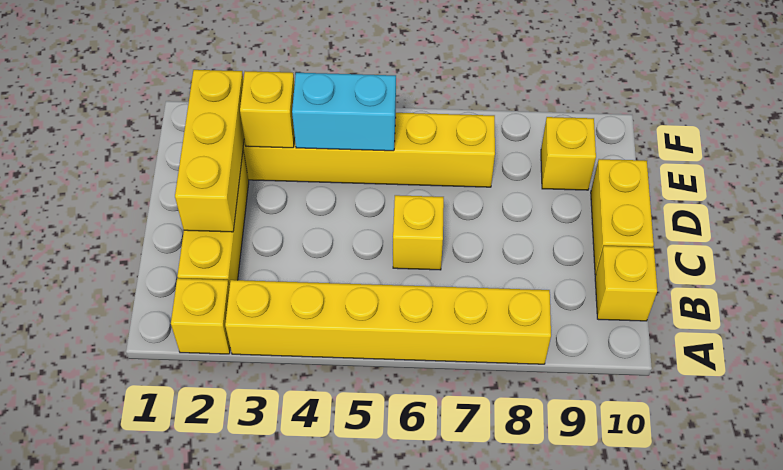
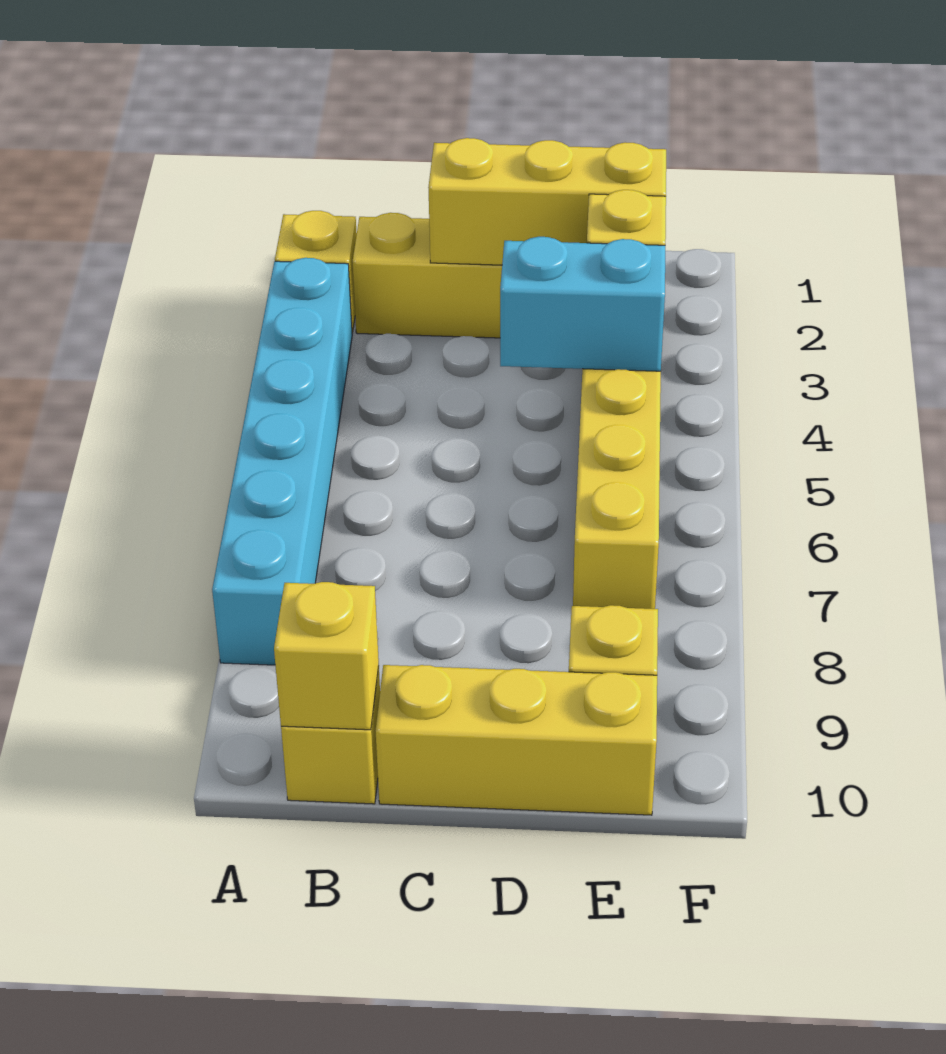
yellow 1x6 brick [225,280,551,364] -> cyan 1x6 brick [212,258,352,665]
yellow 1x1 brick [393,195,444,270] -> yellow 1x1 brick moved to [274,582,379,730]
yellow 1x2 brick [591,159,654,275] -> yellow 1x3 brick [376,665,657,815]
cyan 1x2 brick [292,73,396,151] -> cyan 1x2 brick turned to [500,237,665,371]

